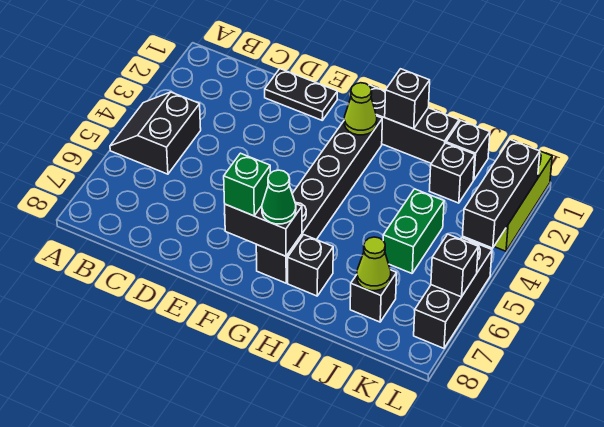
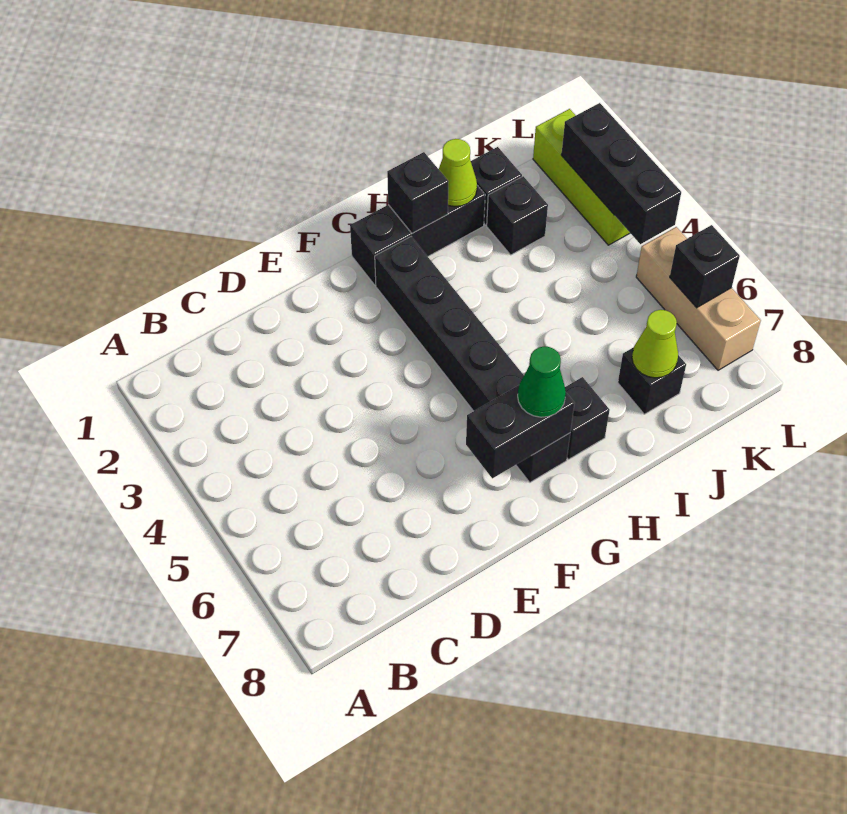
black 2x2 slope [110,92,201,174] -> none
black 1x2 plate [265,69,337,120] -> none
green 1x1 brick [224,153,270,216] -> none
lime 1x1 cone [344,83,377,135] -> lime 1x1 cone moved to [439,139,477,206]
green 1x2 brick [383,189,444,273] -> none
black 1x3 brick [414,238,492,348] -> tan 1x3 brick [636,227,761,370]

